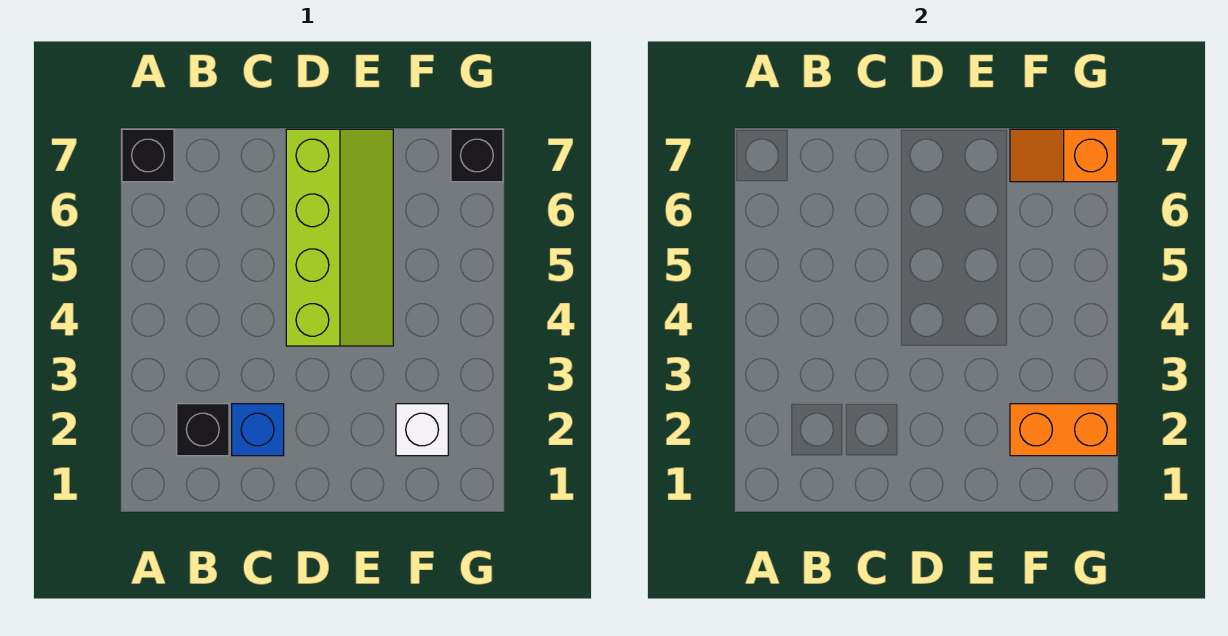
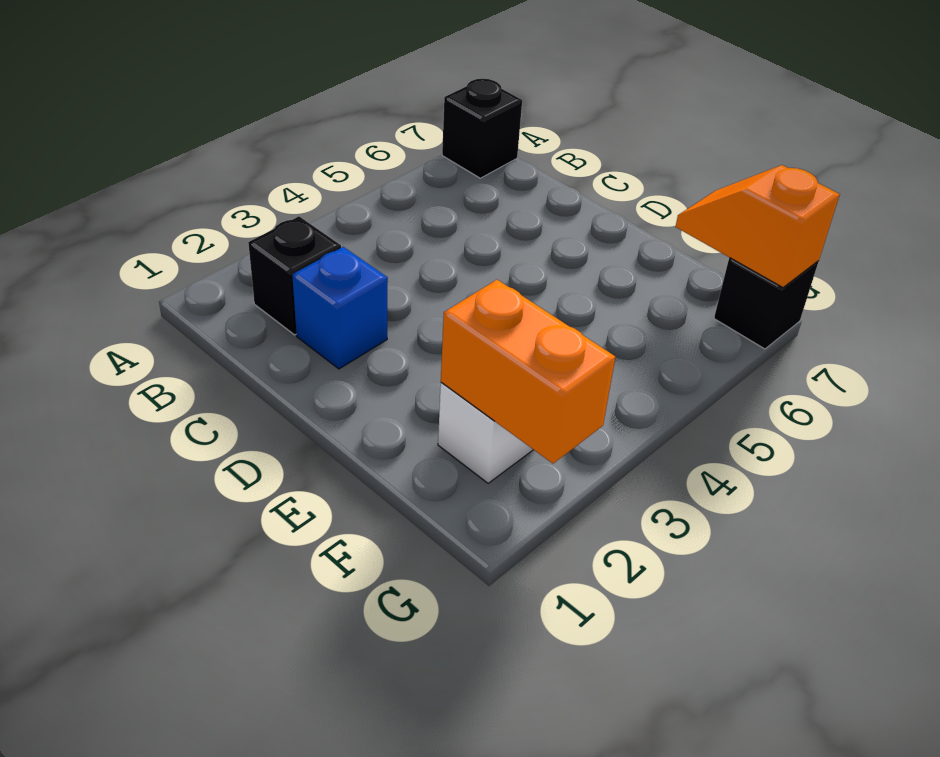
lime 2x4 slope [286,129,393,346] -> none

